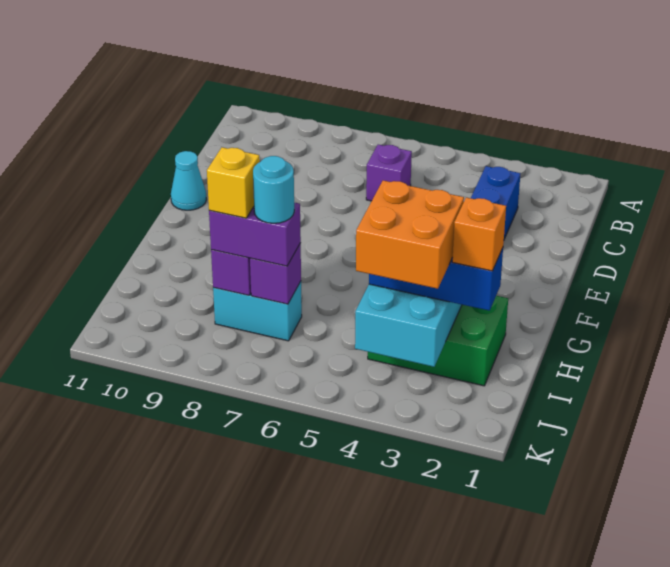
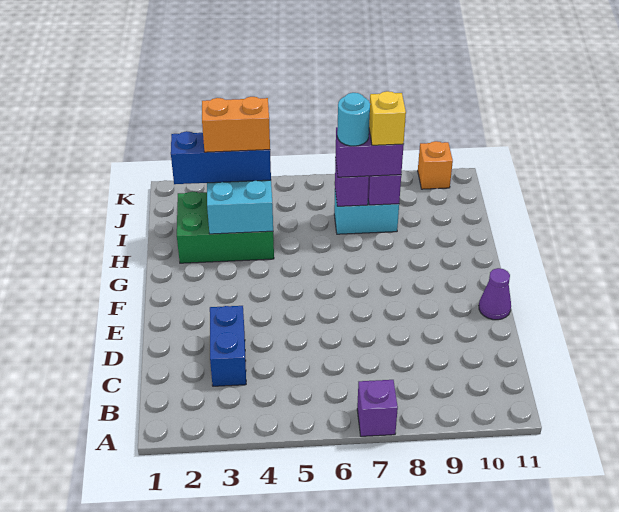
purple 1x1 brick [366,145,412,201] -> purple 1x1 brick moved to [357,380,398,436]
cyan 1x1 cone [171,151,206,210] -> purple 1x1 cone [479,268,511,320]
orange 1x1 brick [452,197,506,271] -> orange 1x1 brick moved to [418,141,453,189]
orange 2x2 brick [356,180,464,289] -> orange 1x2 brick [202,97,270,152]

